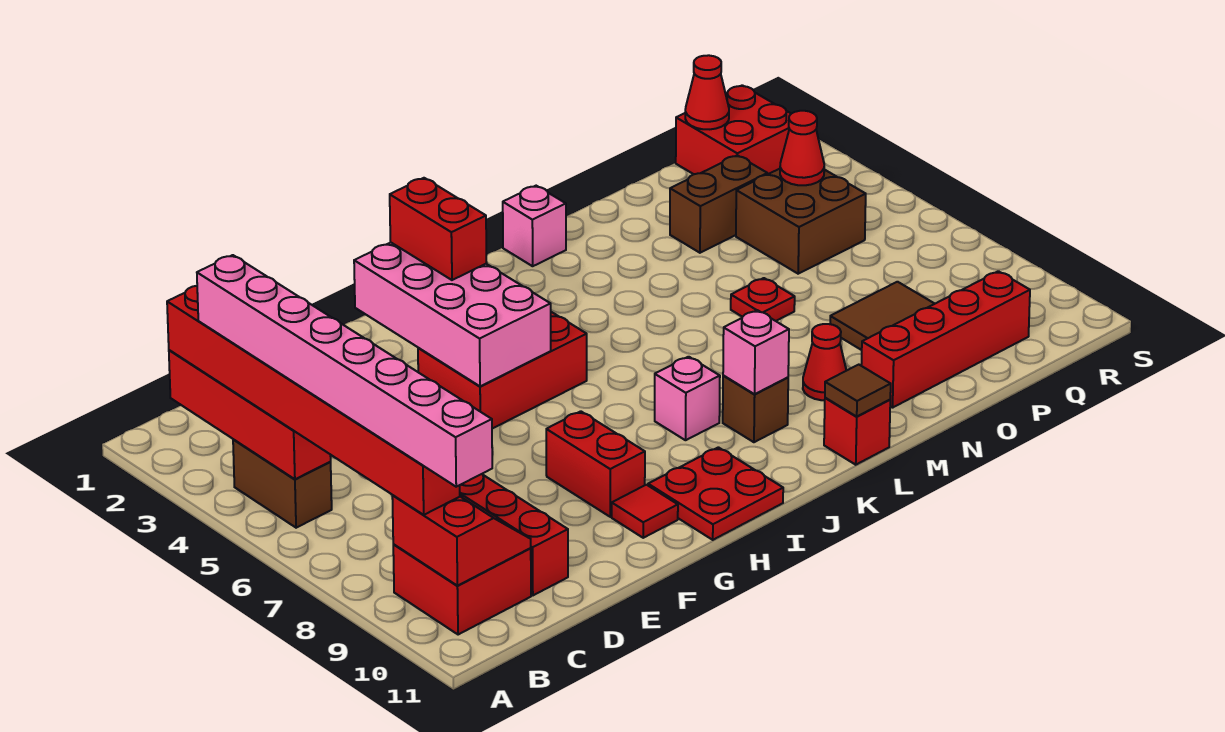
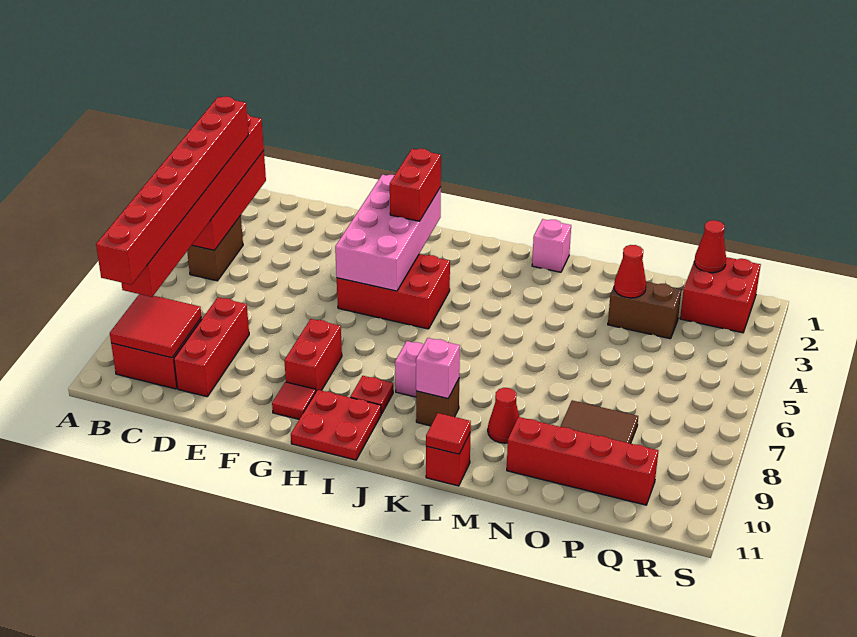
pink 1x8 brick [197,255,492,487] -> red 1x8 brick [96,97,249,285]
red 2x2 slope [392,494,531,586] -> red 2x2 tile [110,294,202,358]
brown 1x1 tile [825,365,891,416] -> red 1x1 tile [426,413,471,454]
red 1x1 plate [731,278,795,321] -> red 1x1 plate moved to [350,376,393,414]
brown 2x2 brick [736,169,866,274] -> none
red 1x1 cone [780,111,824,185] -> red 1x1 cone moved to [614,245,646,298]

